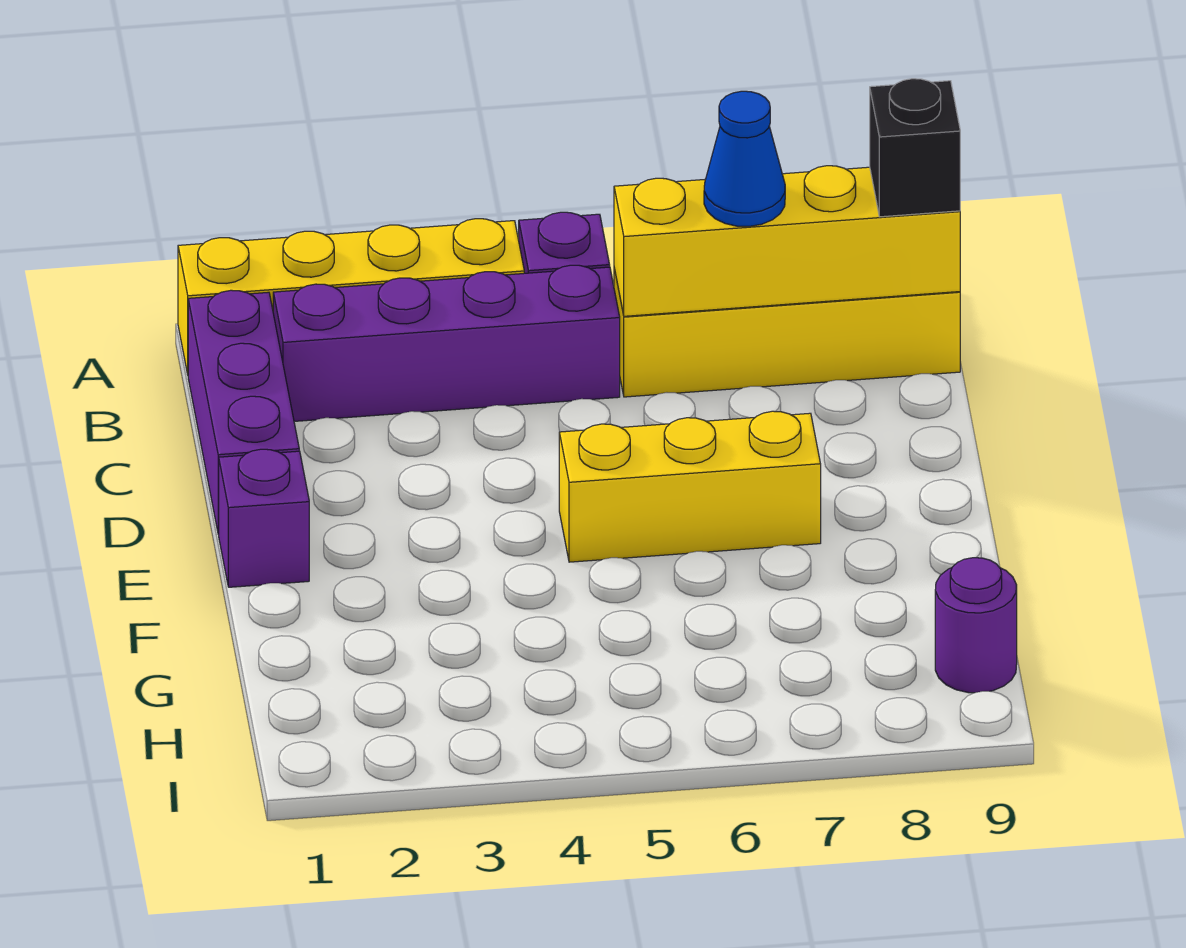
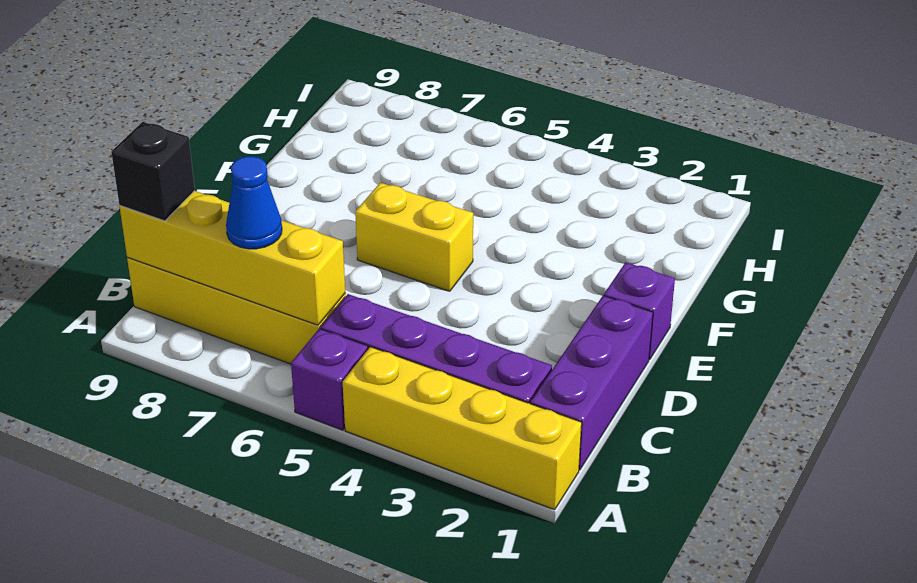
yellow 1x3 brick [559,411,821,562] -> yellow 1x2 brick [355,183,473,291]
purple 1x1 round brick [935,558,1017,693] -> none

